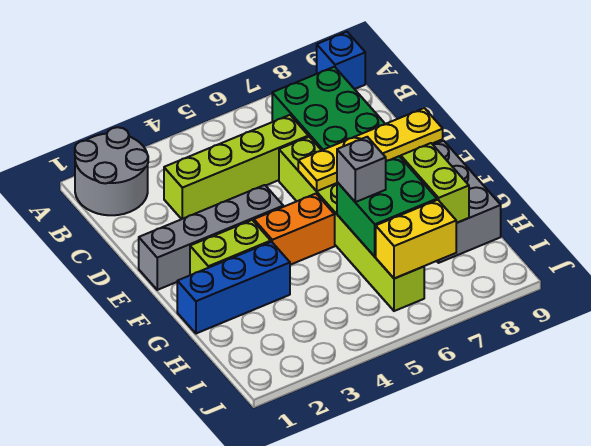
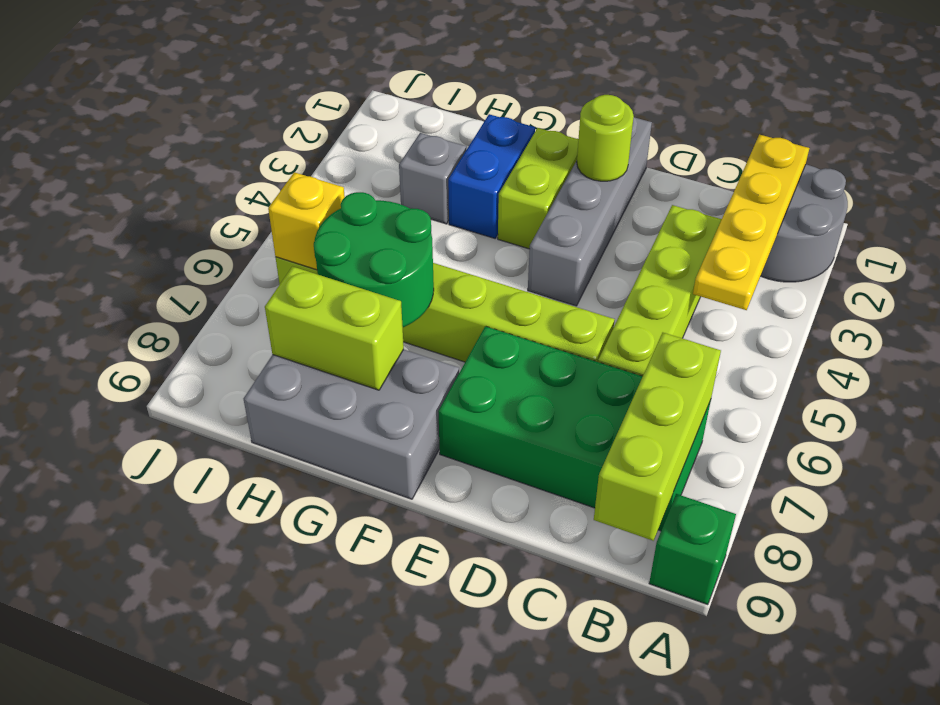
blue 1x1 brick [317,32,365,89] -> green 1x1 brick [649,494,736,605]
none -> lime 1x3 brick [594,333,721,541]
none -> lime 1x1 round brick [577,95,634,181]
yellow 1x4 plate [298,108,443,191] -> yellow 1x4 plate moved to [693,135,809,310]
orange 1x2 brick [254,194,335,265] -> none
blue 1x3 brick [177,242,290,333] -> blue 1x2 brick [448,114,535,238]
green 2x2 brick [337,156,437,257] -> green 2x2 round brick [314,192,434,327]
grey 1x1 brick [337,137,386,202] -> grey 1x1 brick moved to [399,133,466,224]
yellow 1x2 brick [376,200,456,279] -> yellow 1x1 brick [268,172,345,270]

